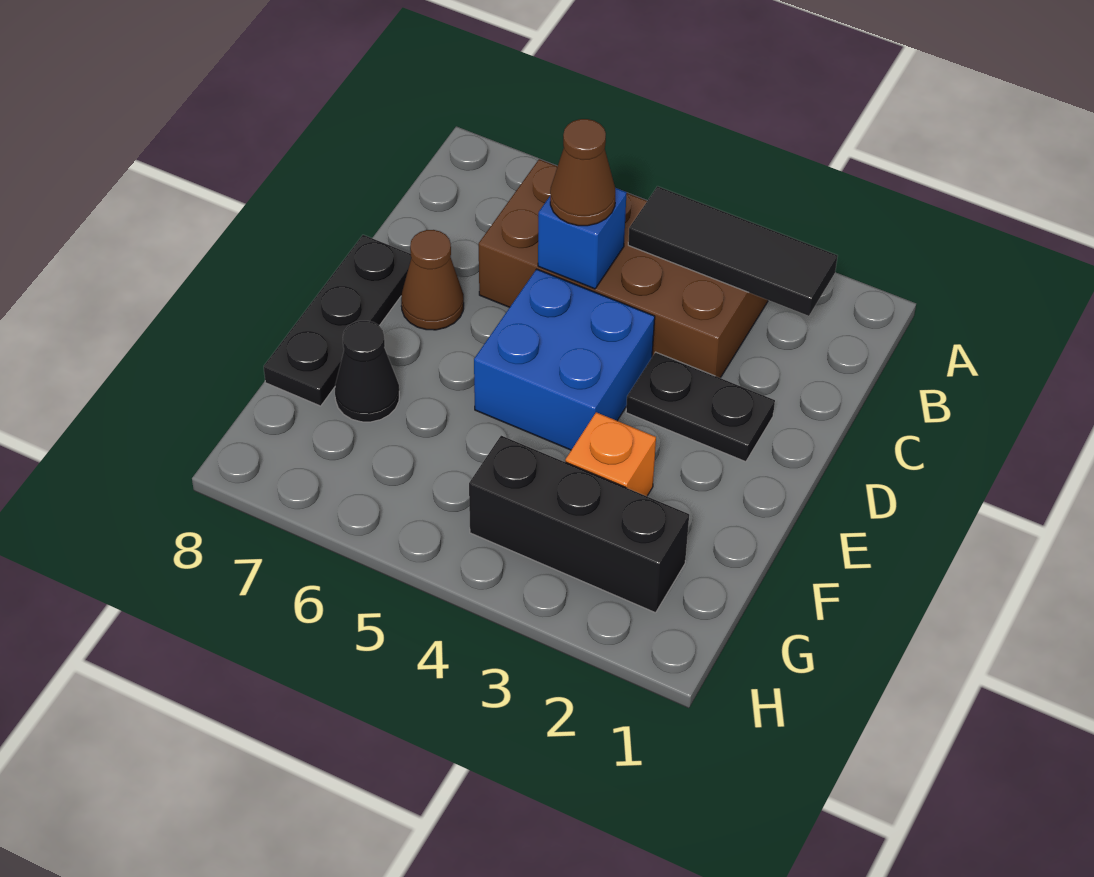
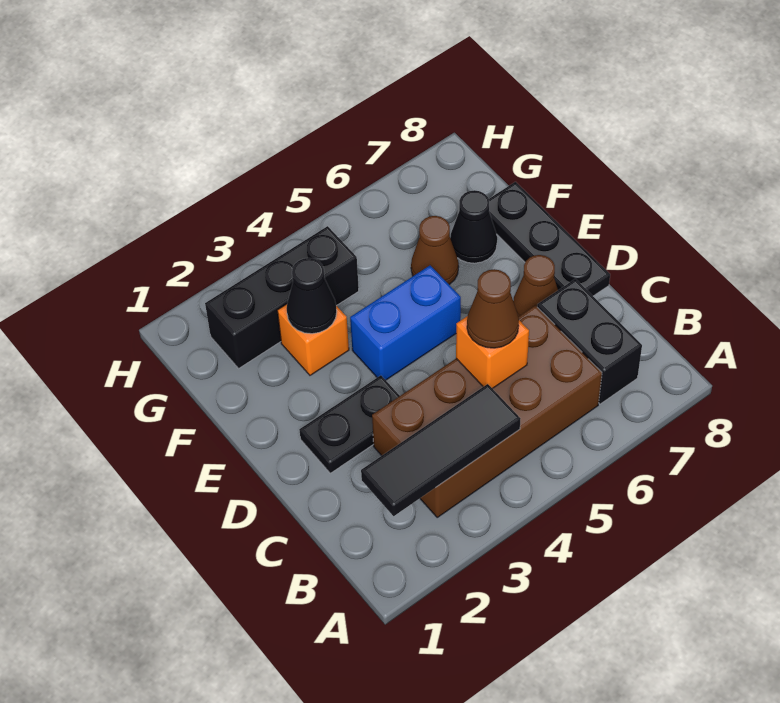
none -> black 1x2 brick [537,279,642,404]
blue 1x1 brick [538,188,627,289] -> orange 1x1 brick [456,316,529,389]
blue 2x2 brick [474,269,655,450] -> blue 1x2 brick [350,266,461,380]
none -> black 1x1 cone [287,258,337,334]
none -> brown 1x1 cone [411,216,459,285]

